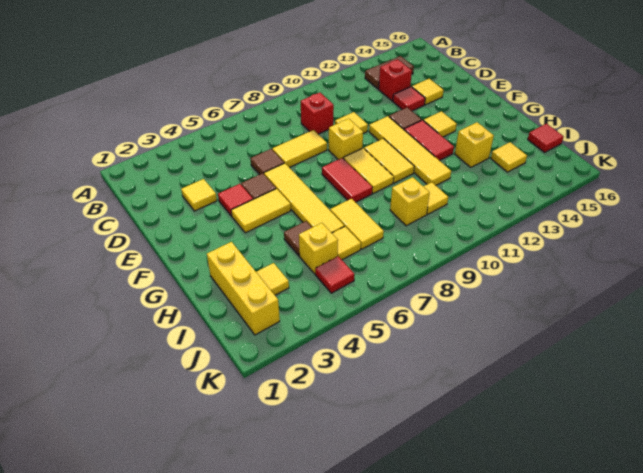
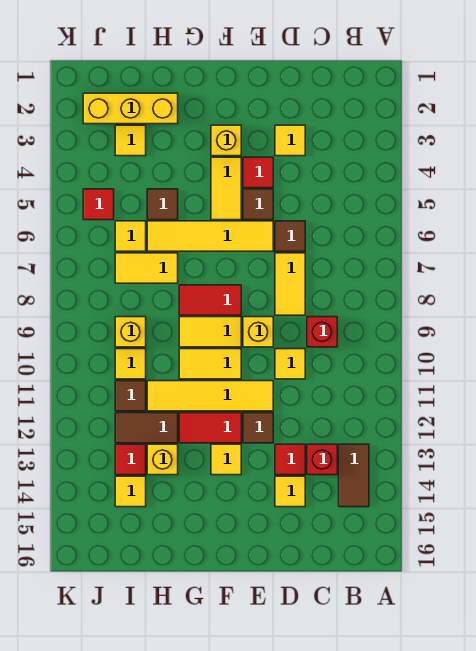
none -> brown 1x2 tile [115,413,178,443]
yellow 1x1 brick [299,223,338,274] -> yellow 1x1 brick moved to [211,125,241,156]
none -> brown 1x1 tile [115,381,146,411]
red 1x1 tile [528,124,564,152] -> red 1x1 tile moved to [115,444,146,475]

